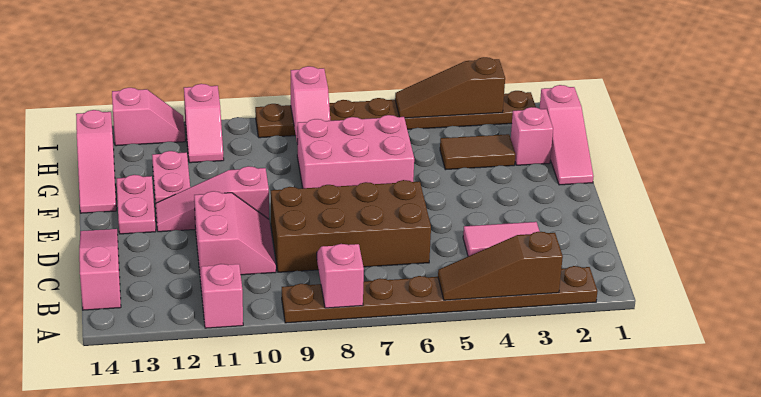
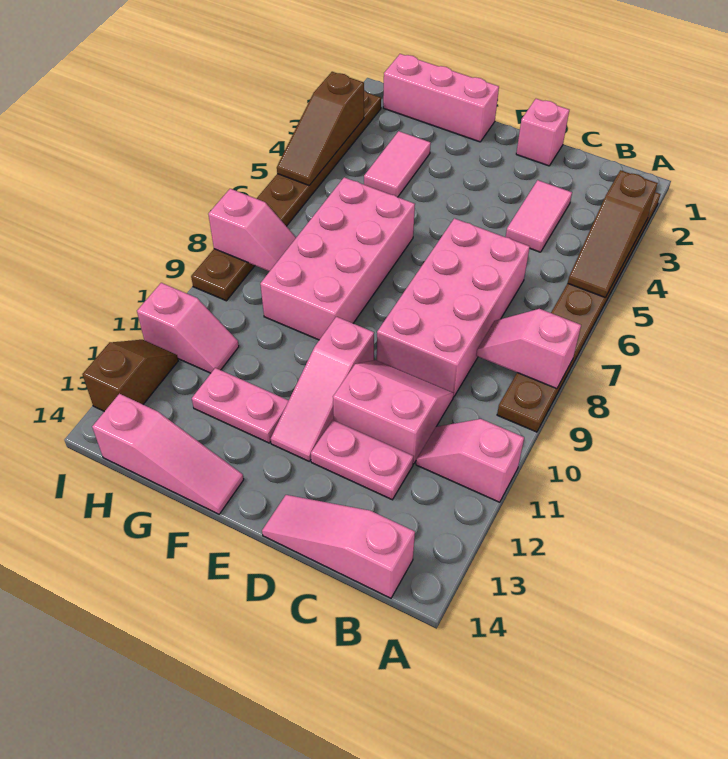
brown 2x4 brick [271,180,431,272] -> pink 2x4 brick [377,218,530,397]
pink 1x2 plate [116,175,156,234] -> pink 1x2 plate moved to [311,420,414,500]
pink 1x3 slope [540,85,594,185] -> pink 1x3 brick [383,54,499,142]
pink 2x3 brick [297,115,414,188] -> pink 2x4 brick [260,177,415,340]
pink 1x1 brick [511,107,553,165] -> pink 1x1 brick moved to [516,99,569,166]
brown 1x2 tile [440,134,515,170] -> pink 1x2 tile [364,131,431,197]
pink 1x2 slope [112,88,185,146] -> brown 1x2 slope [82,340,178,411]

